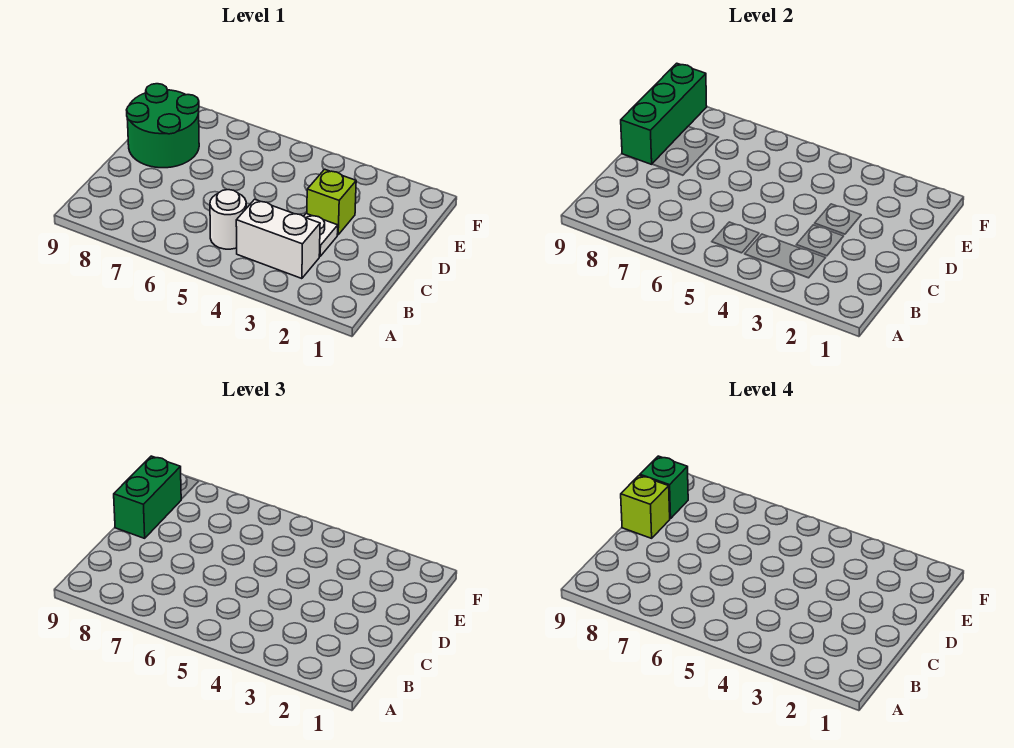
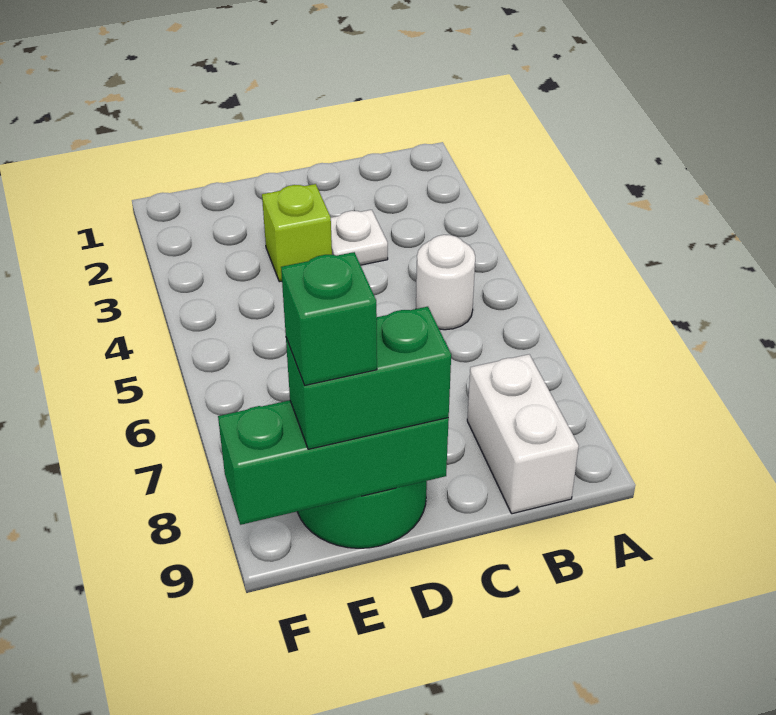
white 1x2 brick [236,199,320,279] -> white 1x2 brick moved to [467,354,579,514]
lime 1x1 brick [621,475,670,538] -> none

